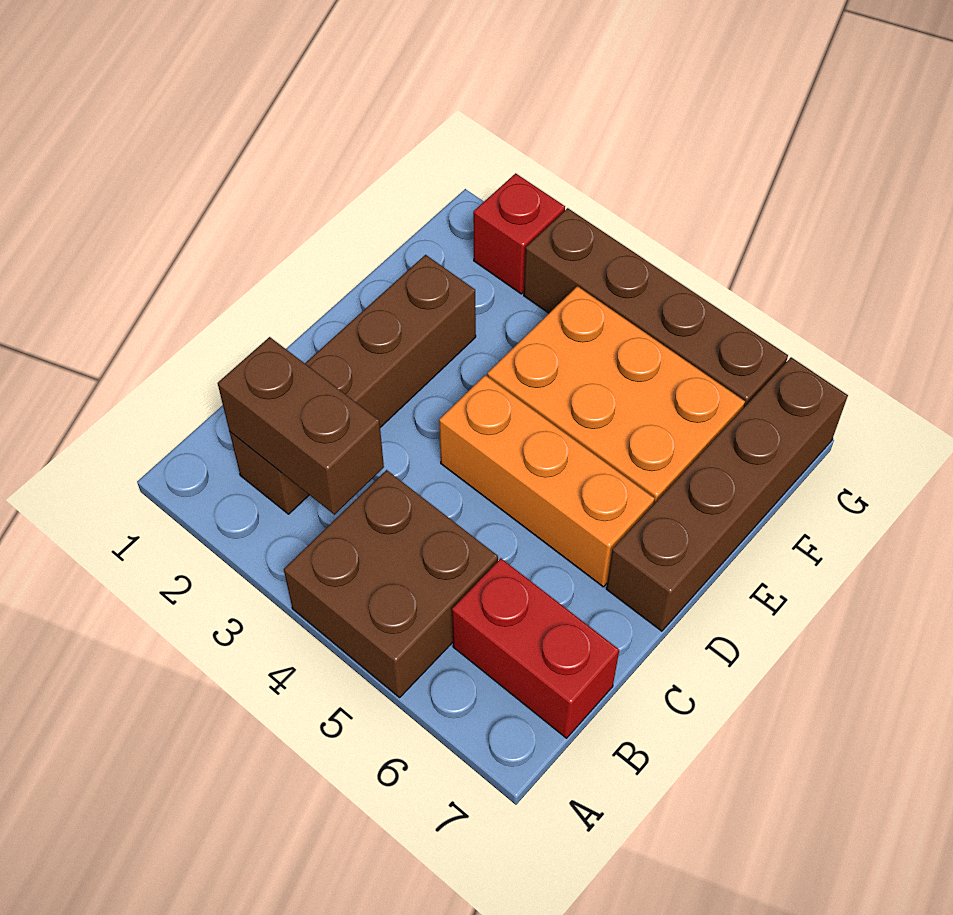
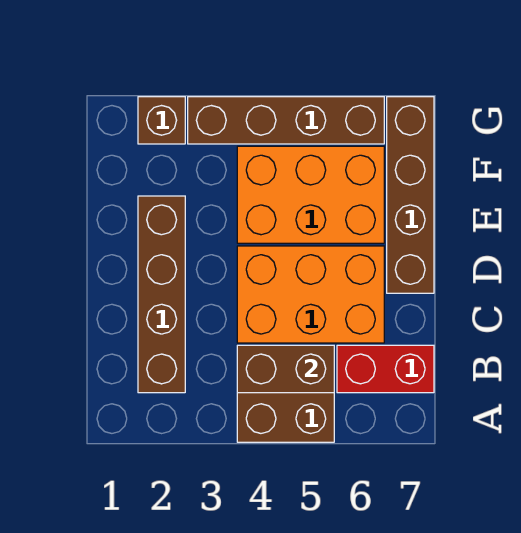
brown 1x2 brick [218,337,384,515] -> brown 1x2 brick moved to [237,345,334,393]
orange 1x3 brick [439,375,655,587] -> orange 2x3 brick [237,246,384,343]
red 1x1 brick [473,173,565,294] -> brown 1x1 brick [138,97,185,144]

